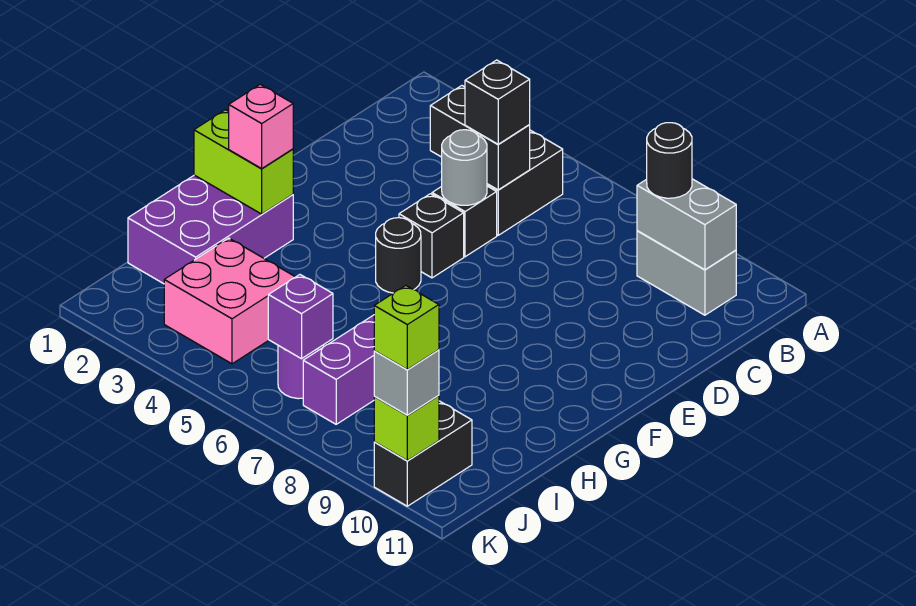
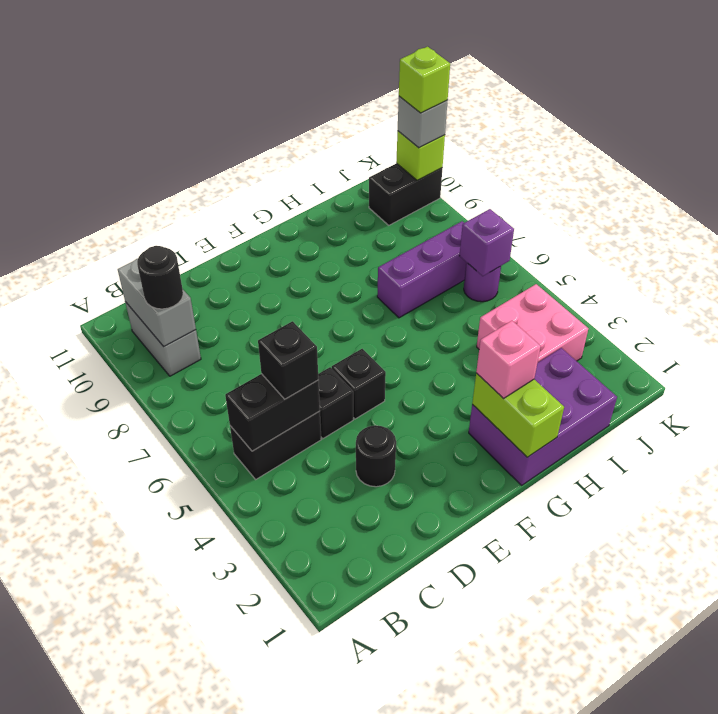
black 1x2 brick [430,86,530,190] -> black 1x2 brick turned to [225,374,320,451]
grey 1x1 round brick [442,130,487,205] -> none
black 1x1 round brick [376,218,421,293] -> black 1x1 round brick moved to [356,425,396,487]

